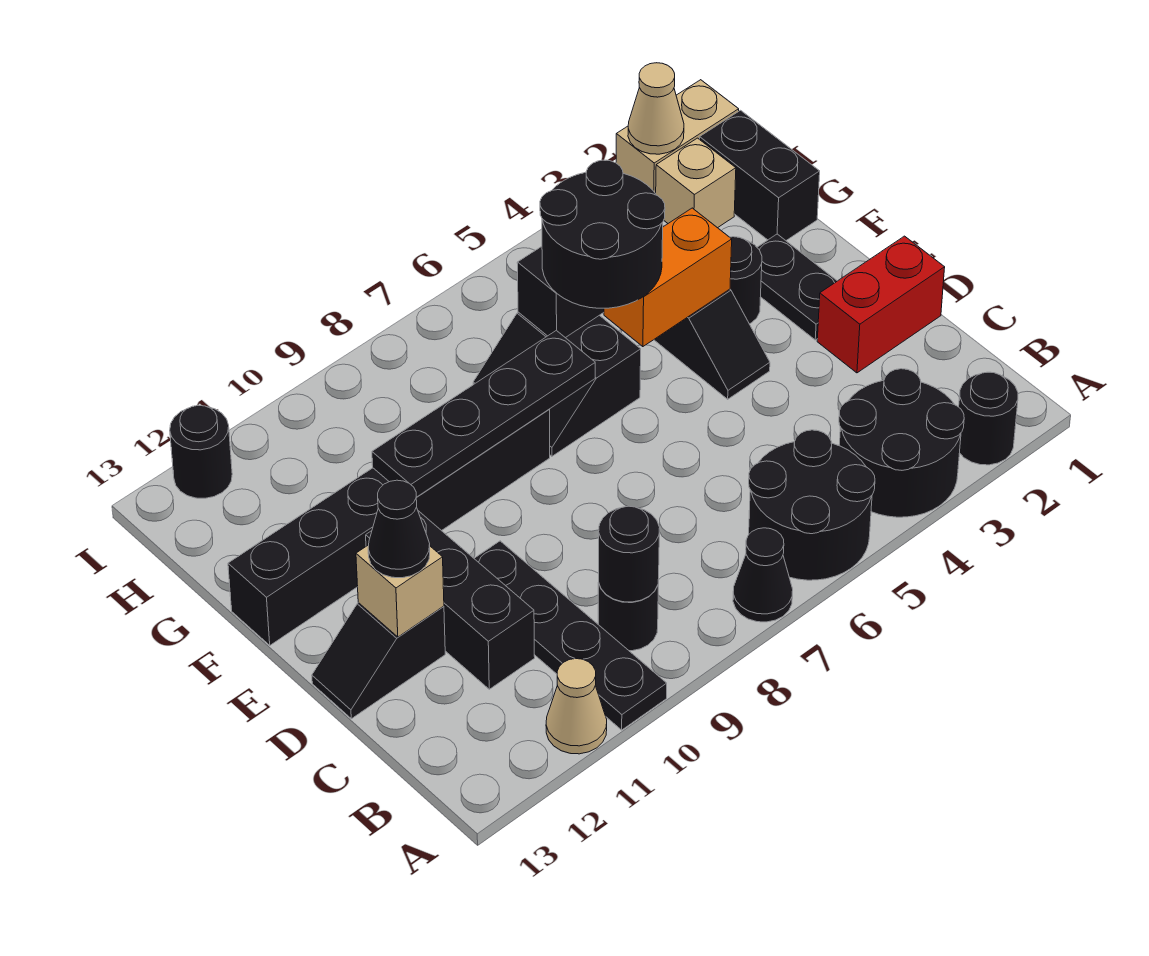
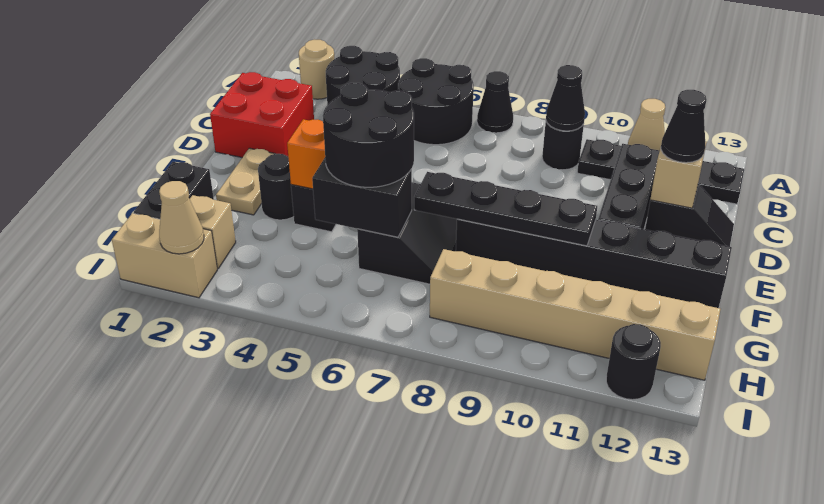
black 1x1 round brick [959,372,1018,465] -> tan 1x1 round brick [299,40,334,99]
black 1x4 plate [474,541,667,730] -> black 1x4 plate turned to [577,139,744,204]
black 1x1 round brick [599,506,660,602] -> black 1x1 cone [546,65,585,131]
red 1x2 brick [817,236,945,373] -> red 2x2 brick [210,72,314,157]
black 1x2 plate [757,234,837,340] -> tan 1x2 plate [216,148,275,215]
none -> tan 1x6 brick [430,249,720,380]

